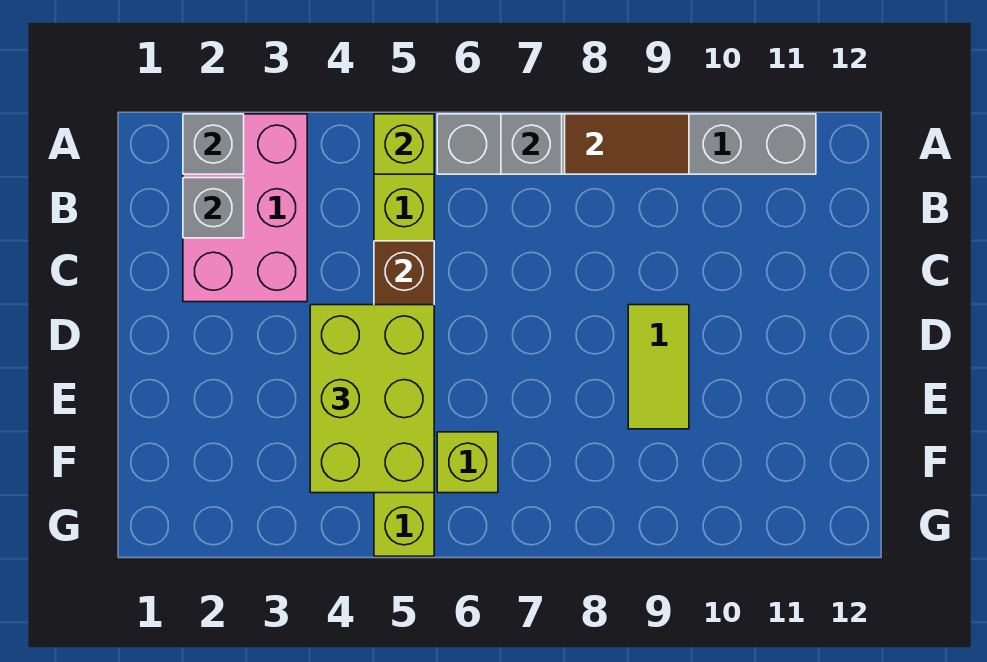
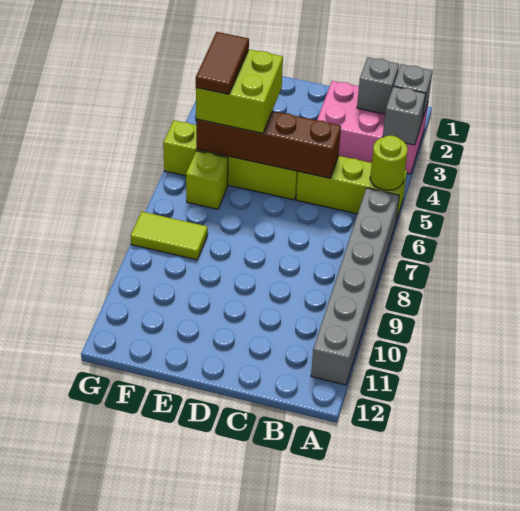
lime 1x1 brick [374,114,434,174] -> lime 1x1 round brick [370,136,408,190]
grey 1x1 brick [501,114,562,174] -> grey 1x1 brick moved to [383,87,426,145]
brown 1x2 tile [565,114,689,174] -> brown 1x2 tile moved to [196,32,249,94]
lime 2x3 brick [310,305,434,493] -> lime 2x2 brick [196,49,283,133]
lime 1x2 tile [628,305,689,429] -> lime 1x2 tile moved to [131,212,208,260]

